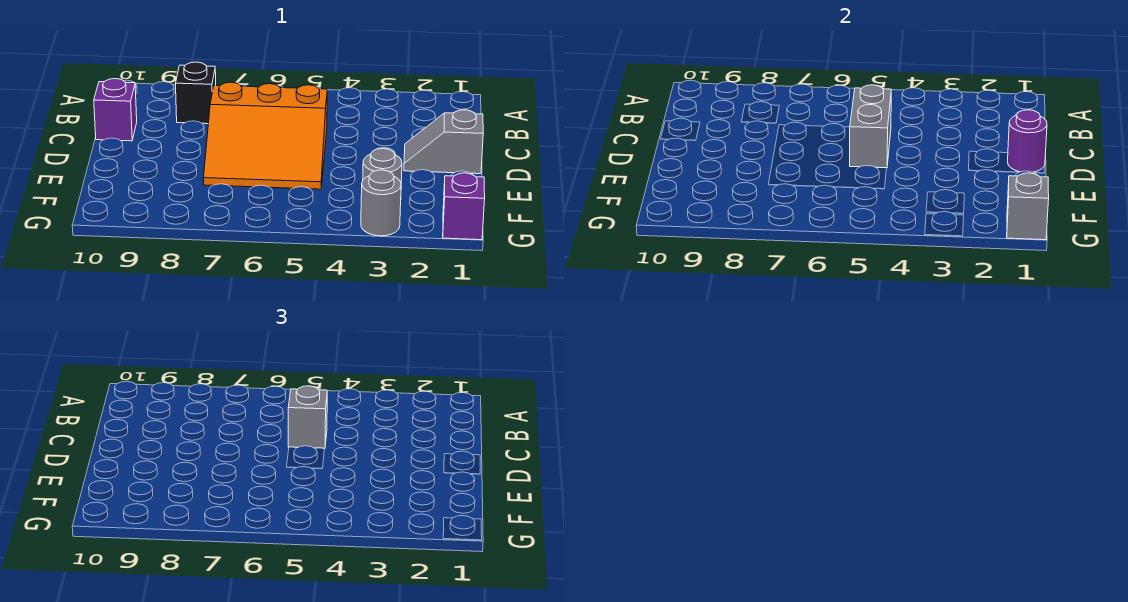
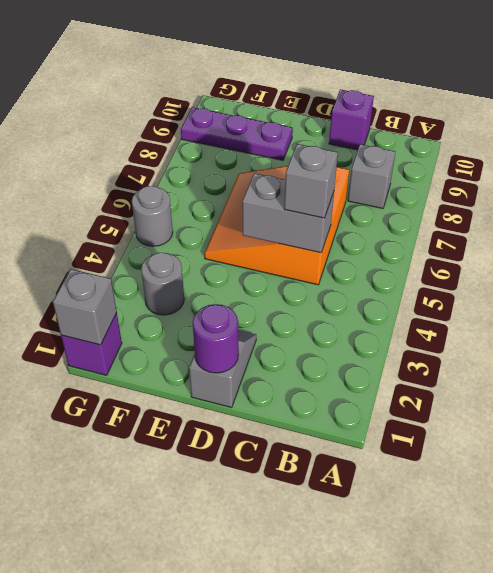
black 1x1 brick [176,62,216,124] -> grey 1x1 brick [348,144,395,208]
none -> purple 1x3 plate [181,107,293,160]
grey 1x1 round brick [361,170,401,236] -> grey 1x1 round brick moved to [132,186,173,246]

